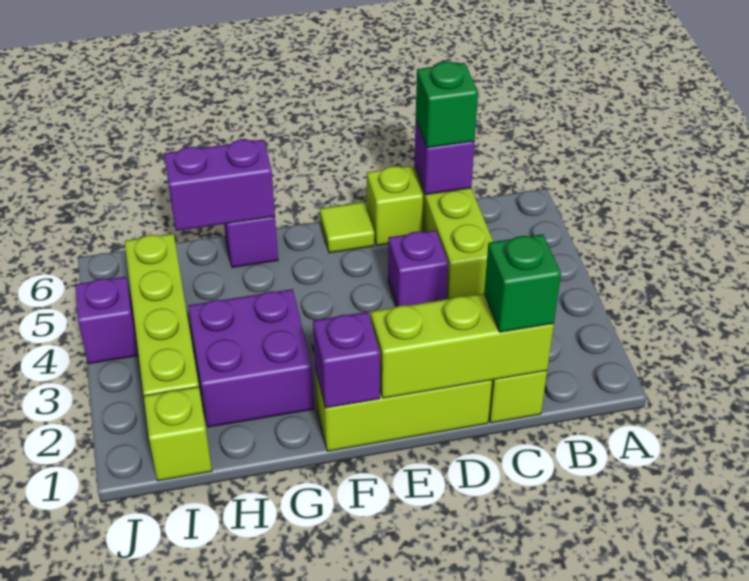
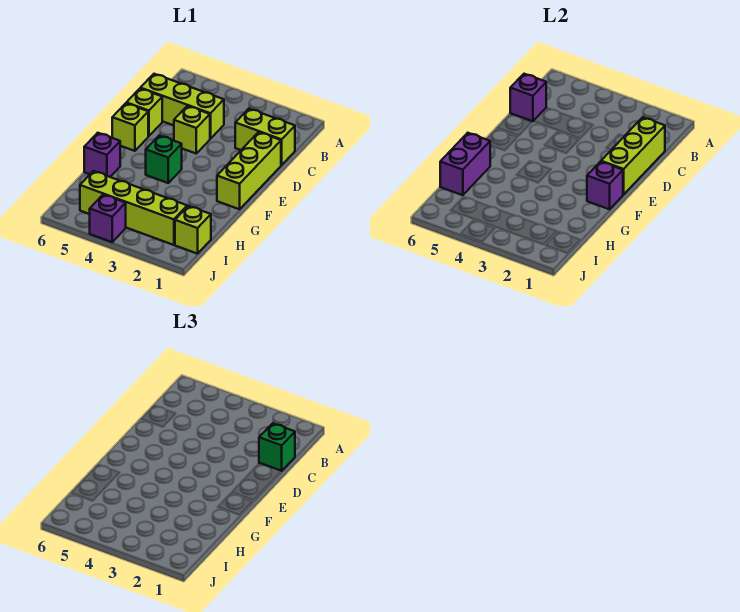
green 1x1 brick [416,62,478,148] -> green 1x1 brick moved to [146,135,182,183]
purple 1x1 brick [388,230,448,307] -> lime 1x1 brick [174,106,210,153]
lime 1x1 tile [320,202,374,253] -> lime 1x1 brick [112,103,148,151]
purple 2x2 brick [188,289,314,427] -> none

